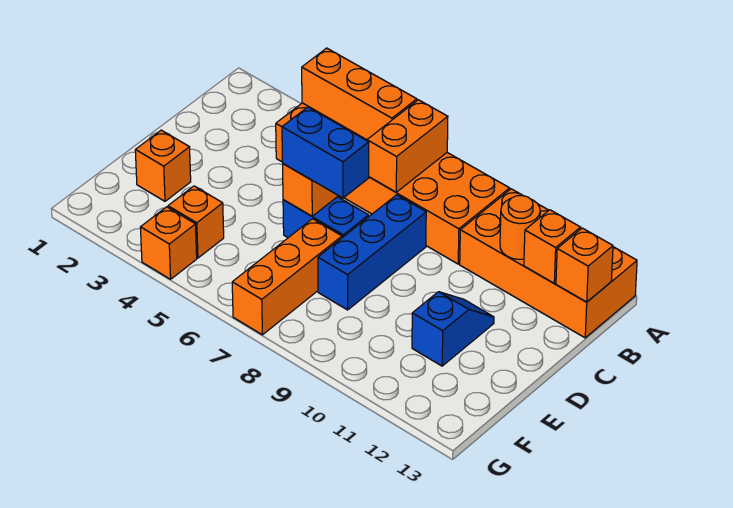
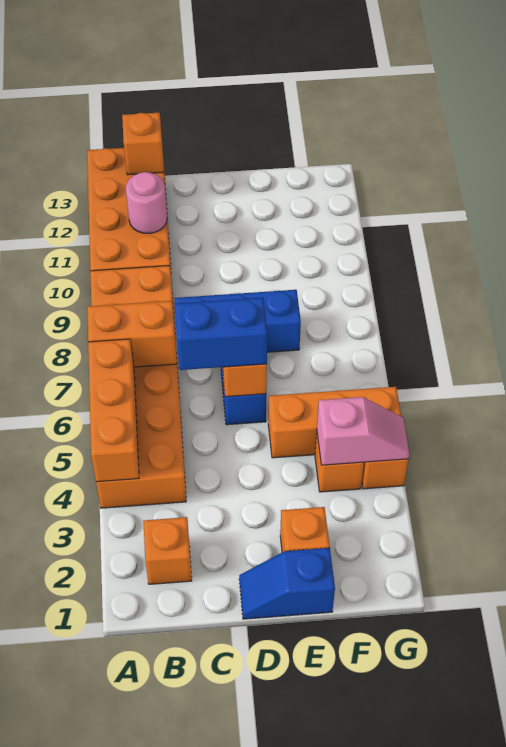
orange 1x1 round brick [500,195,540,259] -> pink 1x1 round brick [126,172,167,233]
orange 1x1 brick [524,210,581,283] -> orange 1x1 brick moved to [143,517,192,584]
blue 1x2 brick [282,107,369,198] -> blue 1x2 brick turned to [175,298,267,370]
blue 1x2 slope [412,292,494,366] -> blue 1x2 slope moved to [239,548,335,619]
orange 1x3 brick [232,219,342,335] -> orange 1x3 brick moved to [268,387,401,458]
none -> pink 1x2 slope [317,397,409,465]

